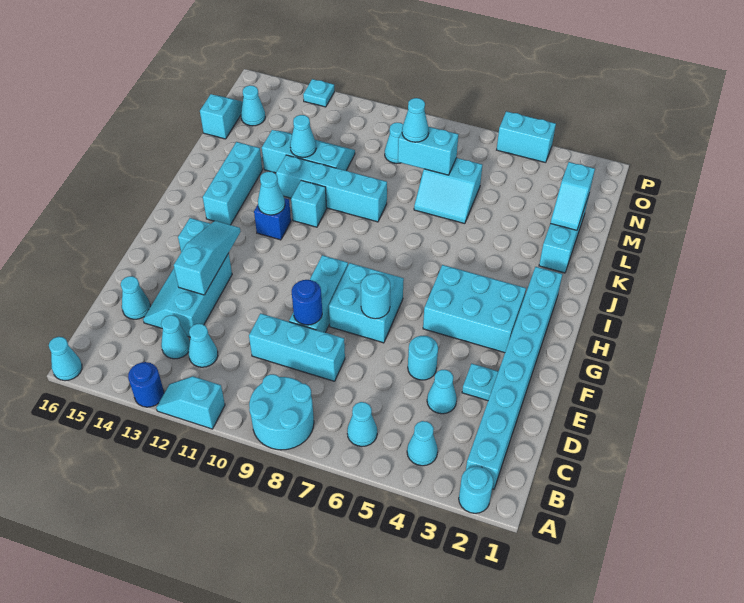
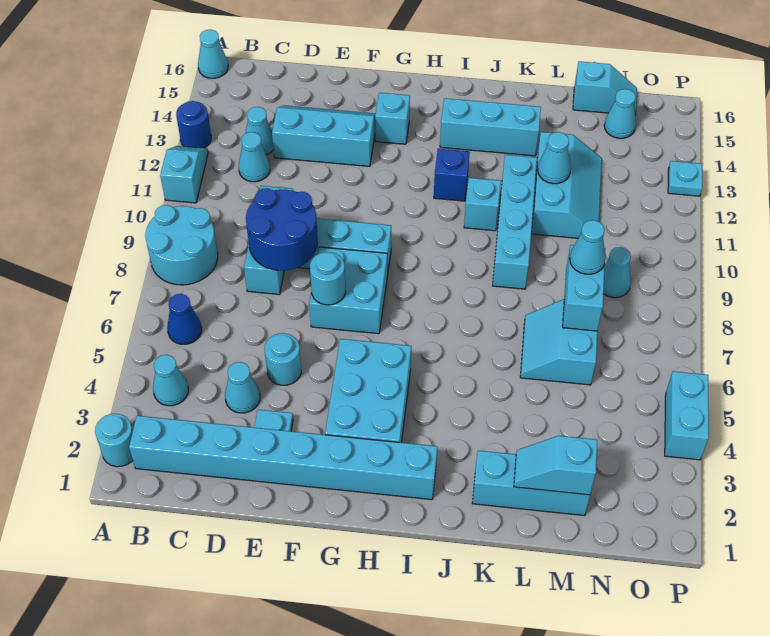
cyan 1x1 cone [347,402,377,447] -> blue 1x1 cone [167,294,202,344]
cyan 1x1 cone [121,276,150,319] -> none
blue 1x1 round brick [292,280,322,325] -> blue 2x2 round brick [246,188,318,271]
cyan 1x3 slope [174,221,241,295] -> none
cyan 1x1 cone [258,172,285,215] -> none

